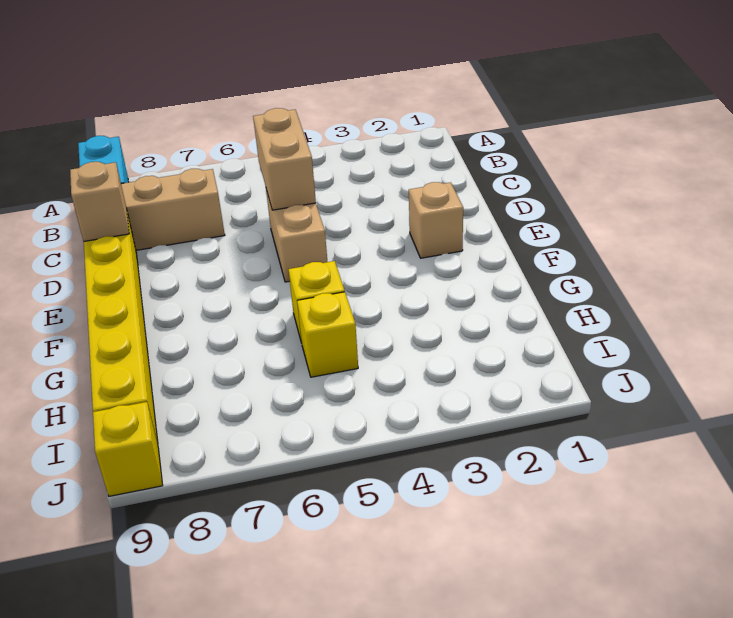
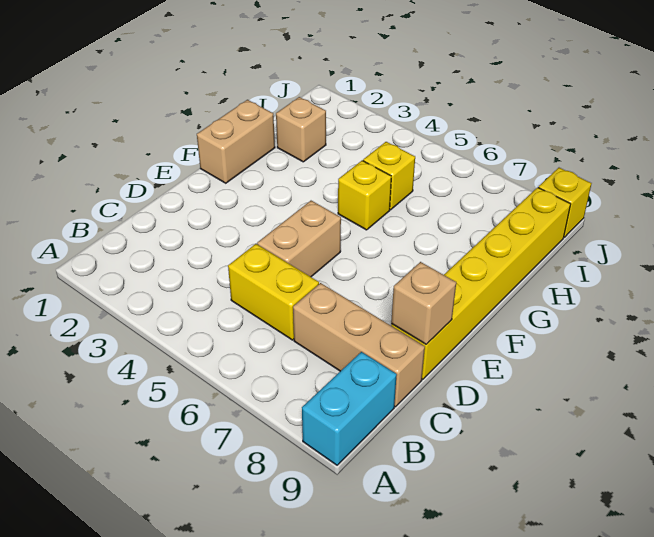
none -> yellow 1x2 brick [228,244,319,340]
tan 1x2 brick [253,108,316,210] -> tan 1x2 brick moved to [197,100,275,183]
tan 1x1 brick [409,182,463,258] -> tan 1x1 brick moved to [276,97,326,162]

